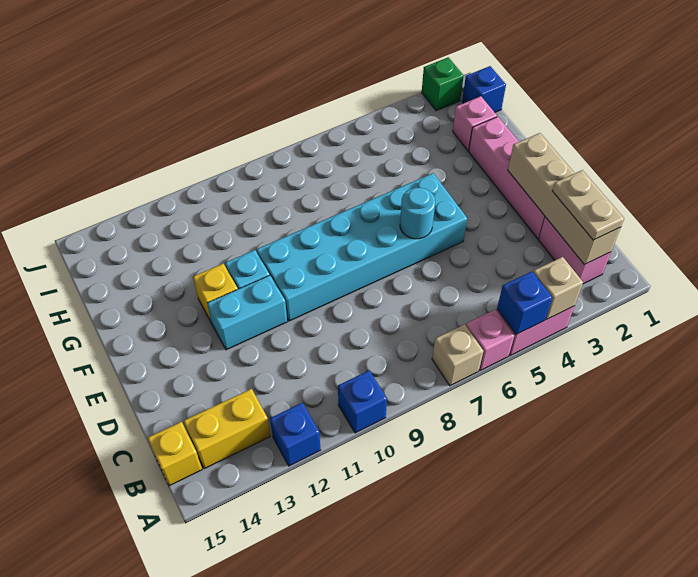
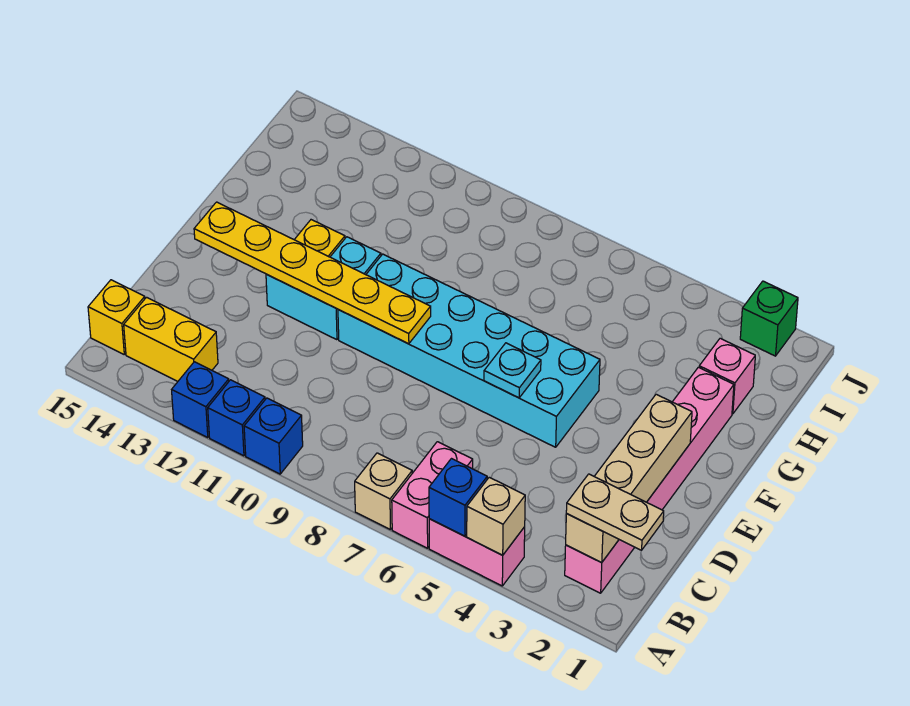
pink 1x1 brick [466,310,514,370] -> pink 1x2 brick [392,442,473,548]
tan 1x2 plate [553,170,624,240] -> tan 1x2 plate turned to [566,474,664,550]
cyan 1x1 round brick [400,188,435,239] -> cyan 1x1 plate [484,343,541,398]
none -> yellow 1x6 plate [194,202,431,344]
blue 1x1 brick [462,66,506,112] -> blue 1x1 brick moved to [208,380,265,456]

